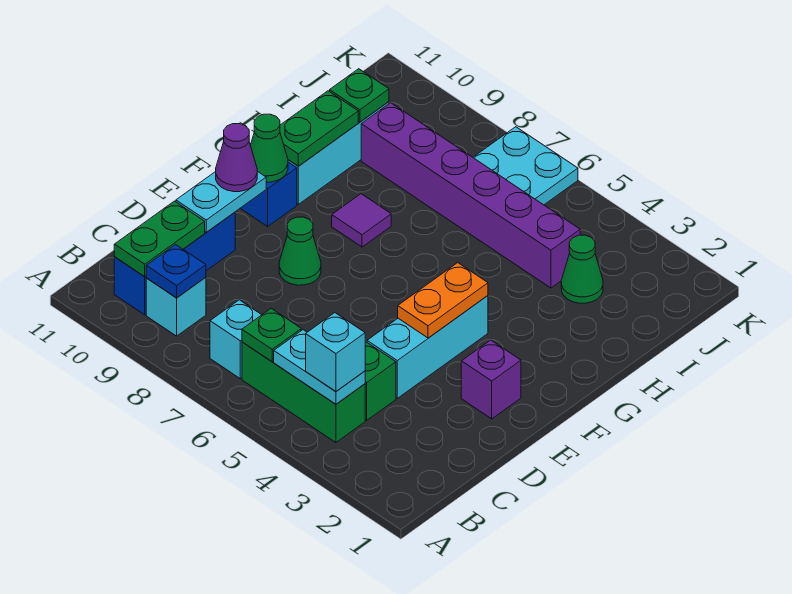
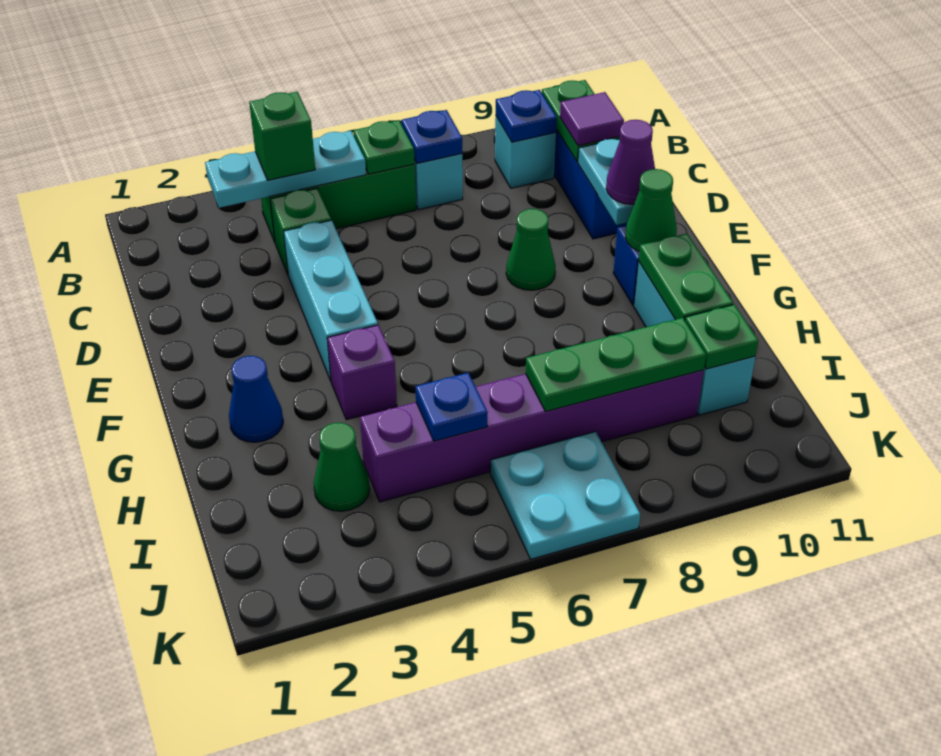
cyan 1x2 plate [274,330,365,404] -> cyan 1x3 plate [205,131,366,208]
cyan 1x1 brick [306,313,366,391] -> green 1x1 brick [249,92,315,180]
none -> blue 1x1 plate [402,110,462,163]
purple 1x1 brick [461,340,521,419] -> purple 1x1 brick moved to [327,325,397,420]
orange 1x2 plate [398,263,488,338] -> none
none -> blue 1x1 cone [229,356,283,442]
purple 1x1 tile [332,194,391,247] -> purple 1x1 tile moved to [560,92,624,146]
none -> blue 1x1 plate [415,373,488,441]
none -> green 1x3 plate [526,318,706,412]

